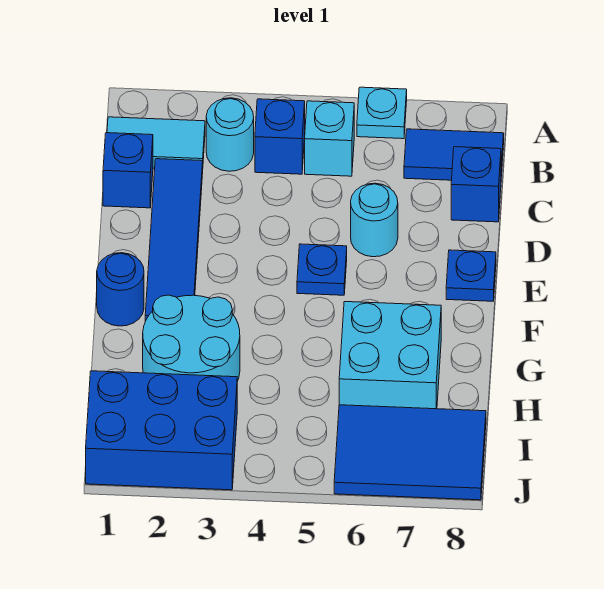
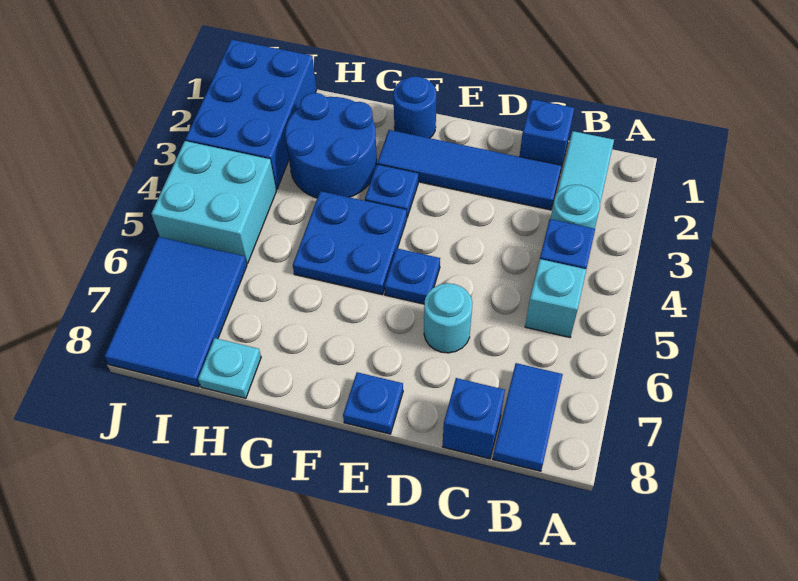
cyan 1x1 plate [357,87,407,139] -> cyan 1x1 plate moved to [198,338,261,398]
none -> blue 1x1 plate [365,165,418,217]
none -> blue 2x2 plate [293,191,407,294]
cyan 2x2 round brick [143,295,240,381] -> blue 2x2 round brick [285,93,377,198]
cyan 2x2 brick [339,302,441,409] -> cyan 2x2 brick moved to [151,141,276,264]

